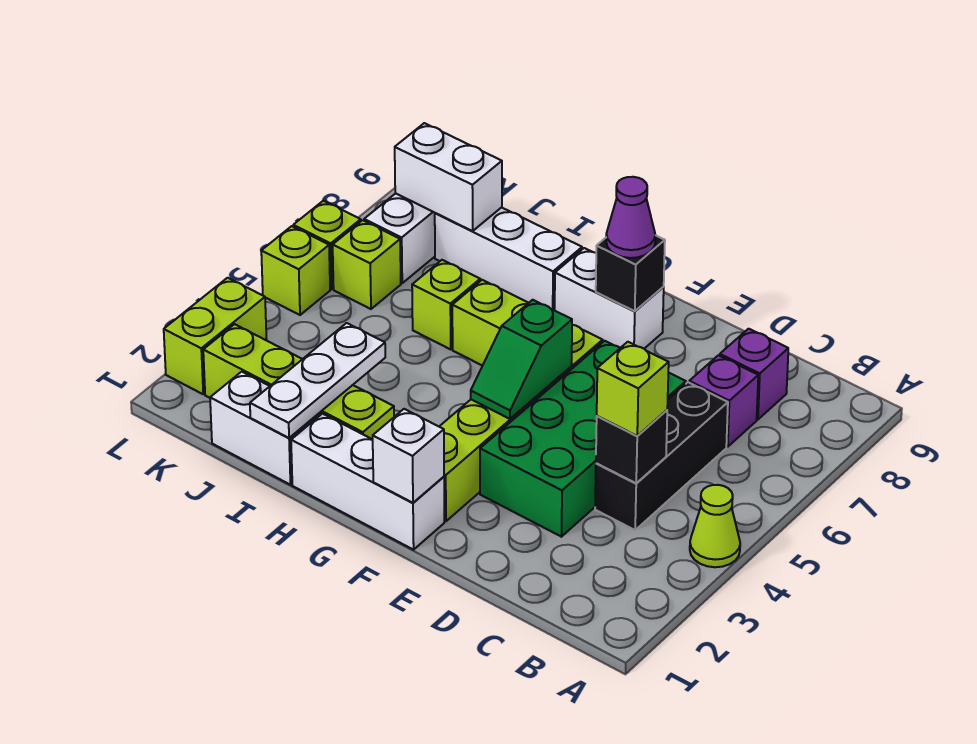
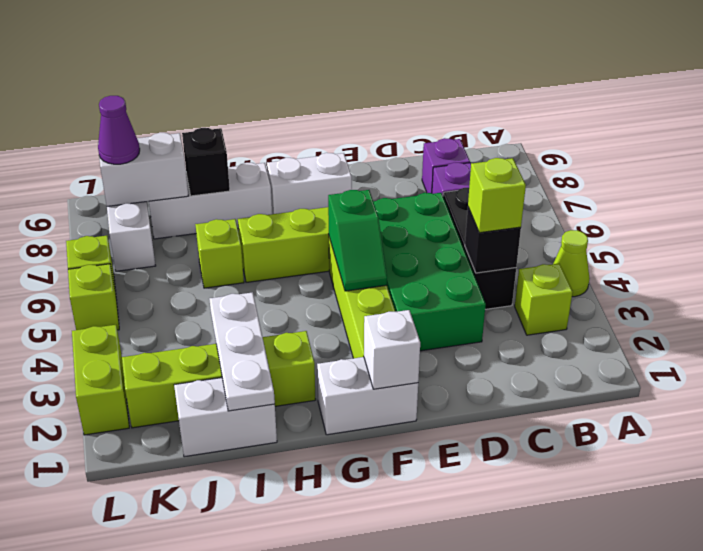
white 1x3 brick [291,414,444,550] -> white 1x2 brick [317,357,418,435]
black 1x1 brick [596,235,665,311] -> black 1x1 brick moved to [182,128,230,196]
purple 1x1 cone [606,177,655,258] -> purple 1x1 cone moved to [98,96,140,164]
lime 1x1 brick [333,220,401,309] -> lime 1x1 brick moved to [515,264,573,335]

